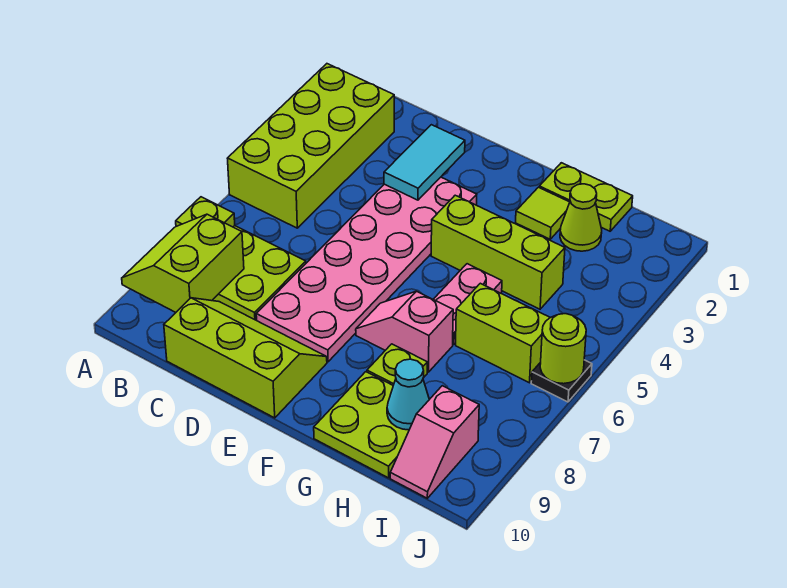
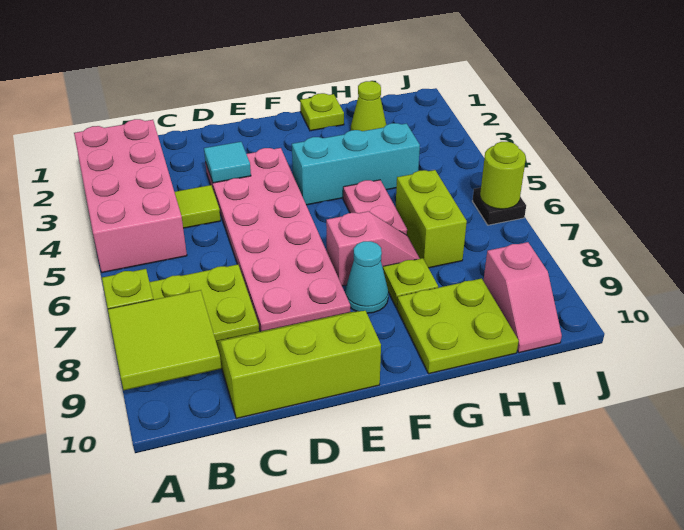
lime 2x4 brick [227,64,394,228] -> pink 2x4 brick [74,119,187,273]
lime 2x2 slope [122,214,244,313] -> lime 2x2 tile [108,290,222,390]
cyan 1x2 tile [384,125,465,200] -> cyan 1x1 tile [204,142,251,183]
lime 1x3 brick [431,195,565,309] -> cyan 1x3 brick [292,123,420,205]
pink 1x2 slope [356,291,453,372] -> pink 1x2 slope turned to [326,211,420,286]
lime 1x2 plate [539,163,633,231] -> lime 1x1 plate [300,93,344,131]
lime 1x1 tile [516,187,570,239] -> lime 1x1 tile moved to [175,185,221,228]
lime 1x2 brick [456,283,550,383] -> lime 1x2 brick turned to [396,170,467,268]
cyan 1x1 cone [387,359,429,430] -> cyan 1x1 cone moved to [345,241,388,313]

